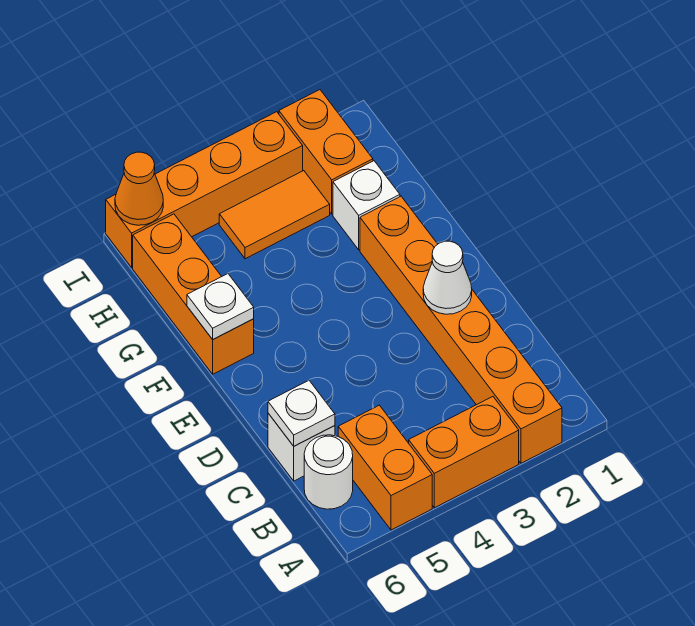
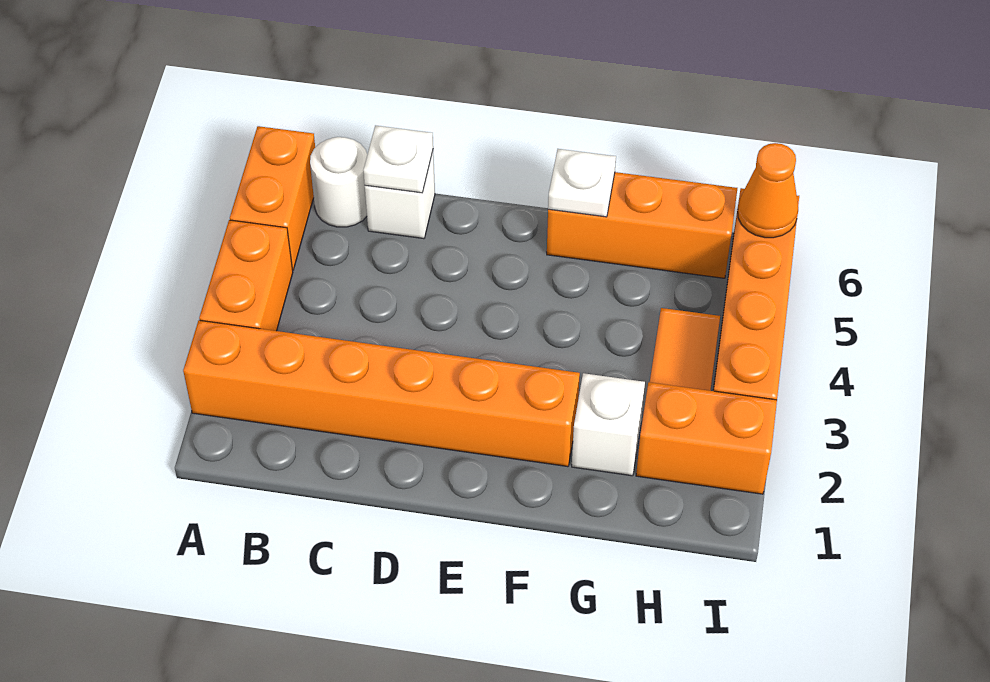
orange 1x2 brick [338,405,432,530] -> orange 1x2 brick turned to [230,126,315,270]
white 1x1 cone [423,241,472,314] -> none

